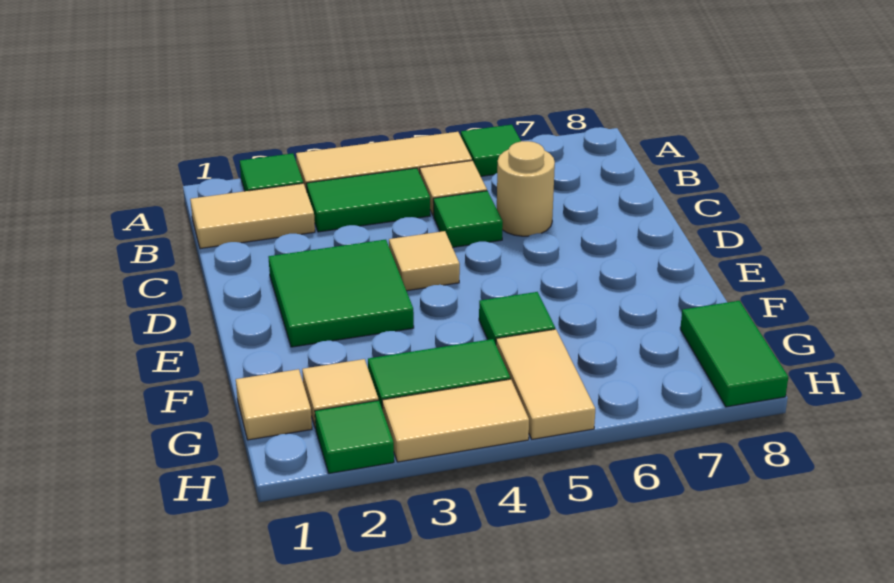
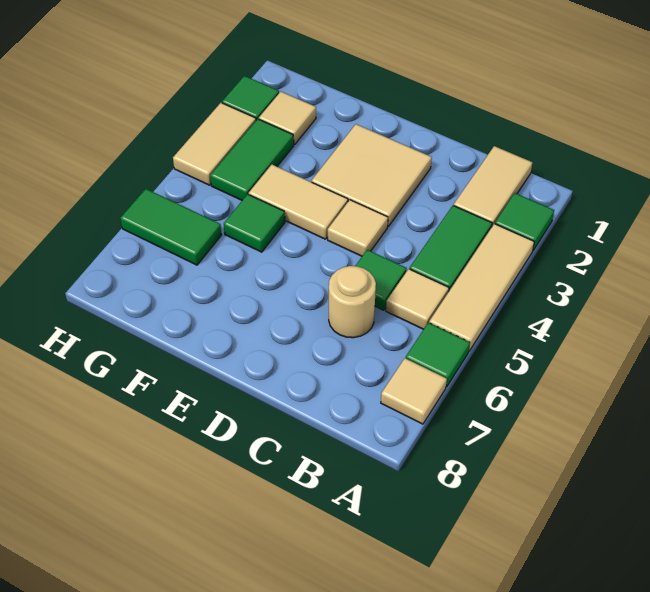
green 2x2 tile [269,240,414,347] -> tan 2x2 tile [312,124,432,227]
tan 1x1 tile [236,369,312,440] -> tan 1x1 tile moved to [381,358,447,424]
tan 1x2 tile [496,329,595,439] -> tan 1x2 tile moved to [249,165,348,239]
green 1x2 tile [680,301,788,407] -> green 1x2 tile moved to [120,189,222,265]

